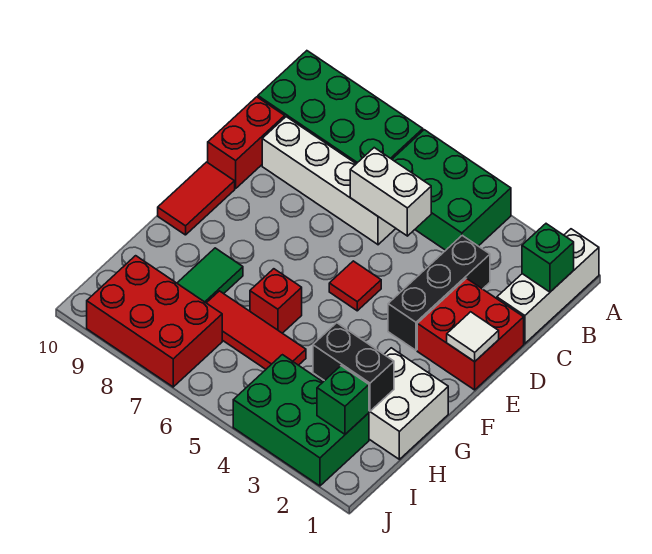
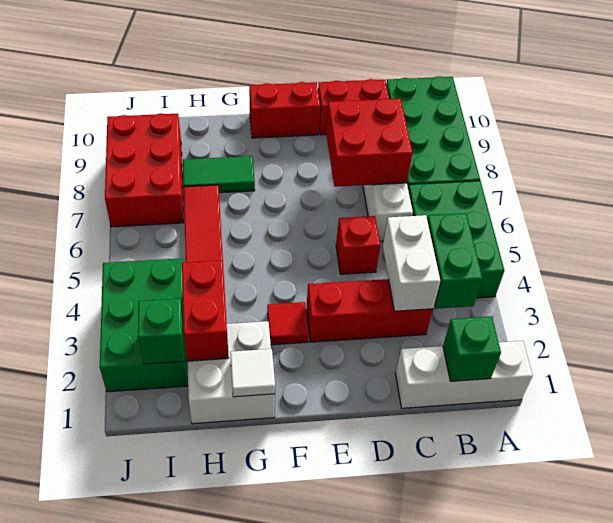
none -> green 1x2 brick [427,213,483,309]
black 1x3 brick [388,235,490,350] -> red 1x3 brick [306,279,433,342]
white 1x2 brick [350,148,431,236] -> white 1x2 brick moved to [383,215,440,311]
red 2x2 brick [417,278,524,390] -> red 2x2 brick moved to [326,98,413,187]
white 1x1 tile [447,312,499,362] -> white 1x1 tile moved to [230,349,275,397]
red 1x1 tile [329,261,381,311] -> red 1x1 tile moved to [267,302,309,345]
red 1x2 tile [158,162,235,235] -> red 1x2 brick [249,82,320,138]
red 1x1 brick [250,269,302,333] -> red 1x1 brick moved to [336,216,380,274]
black 1x2 brick [313,323,394,411] -> red 1x2 brick [182,260,229,361]

